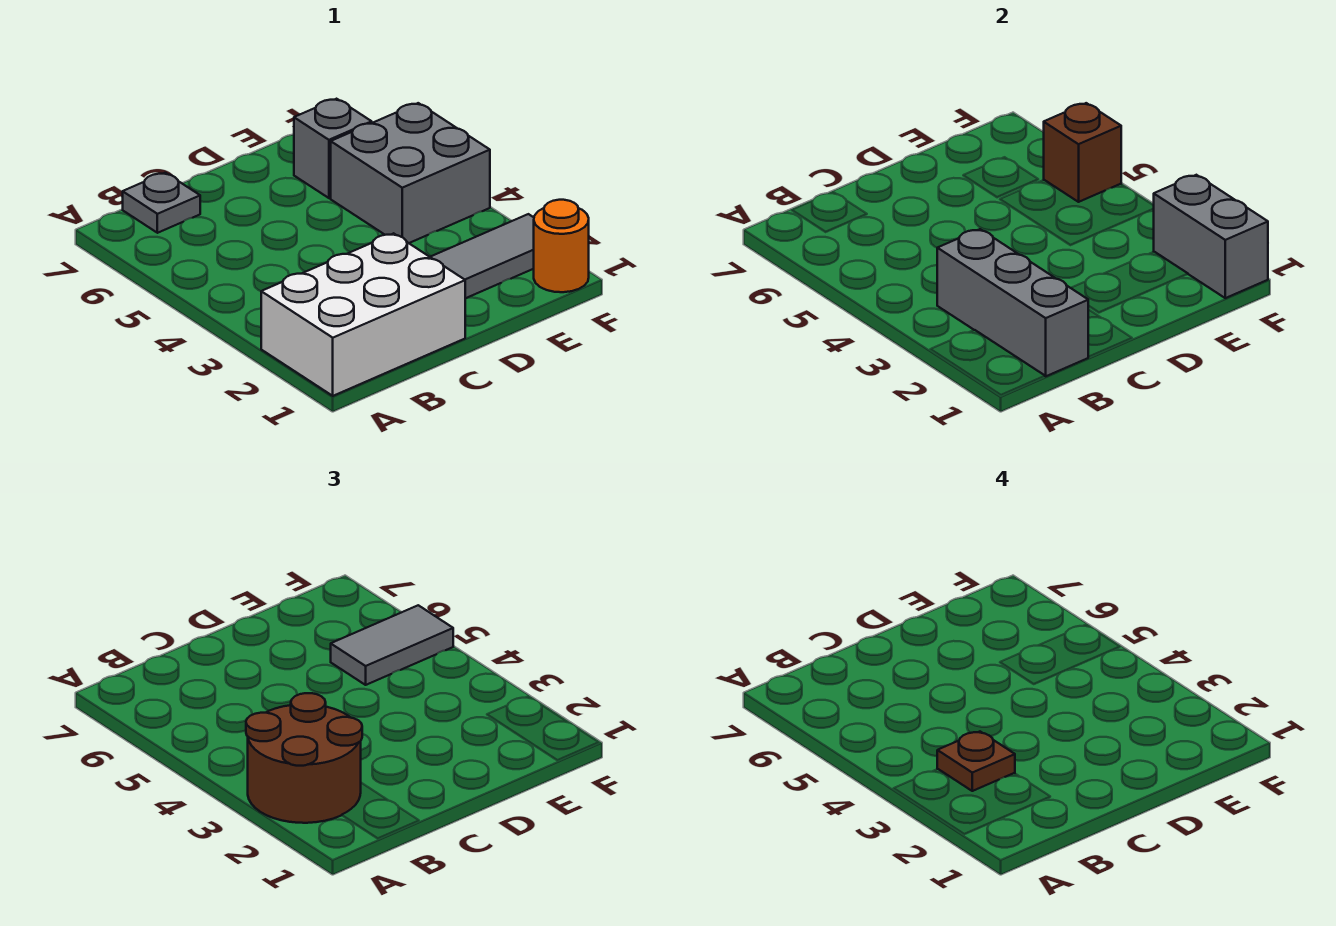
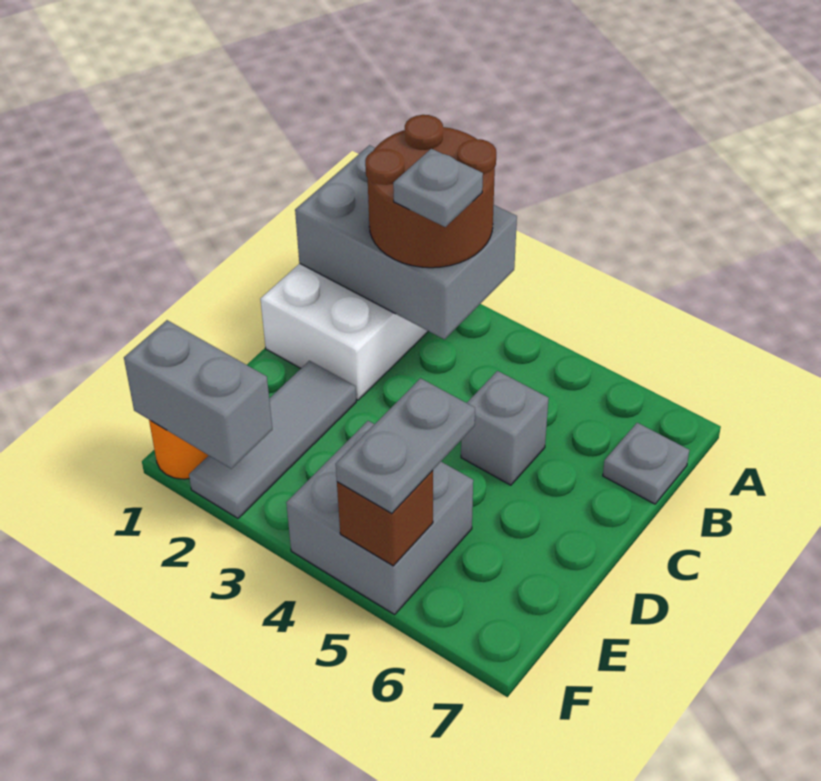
grey 1x3 brick [937,229,1088,376] -> grey 2x3 brick [295,145,517,339]
brown 1x1 plate [937,732,1015,791] -> grey 1x1 plate [393,149,483,227]
grey 1x2 tile [331,605,453,685] -> grey 1x2 plate [336,378,475,513]
grey 1x1 brick [294,99,372,198] -> grey 1x1 brick moved to [461,371,549,485]

